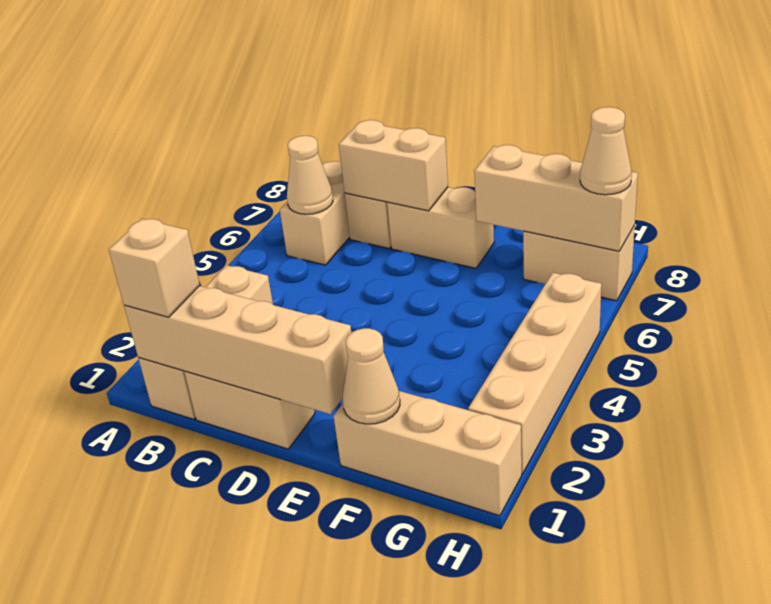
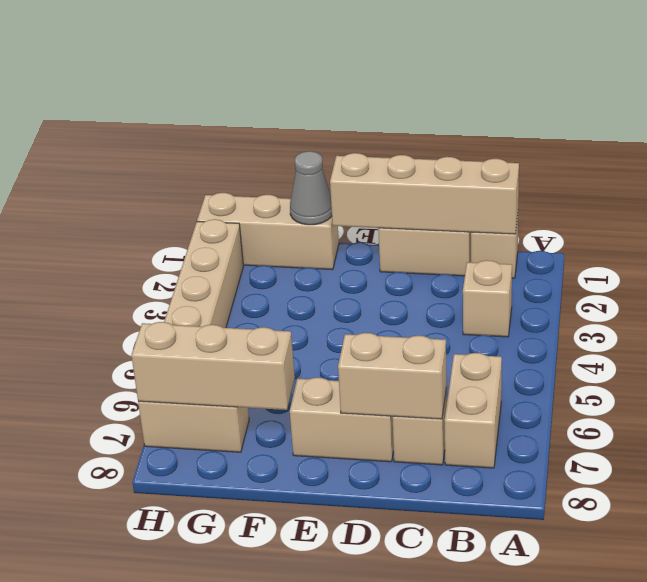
tan 1x1 brick [109,219,200,317] -> none
tan 1x1 cone [287,136,333,214] -> none
tan 1x1 cone [343,328,400,424] -> grey 1x1 cone [290,151,332,225]
tan 1x1 cone [580,107,632,195] -> none

